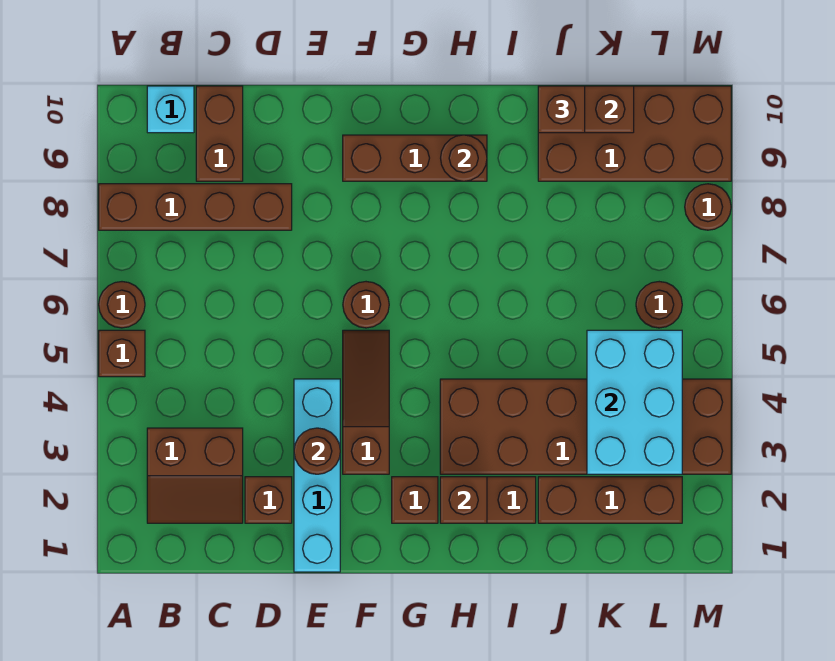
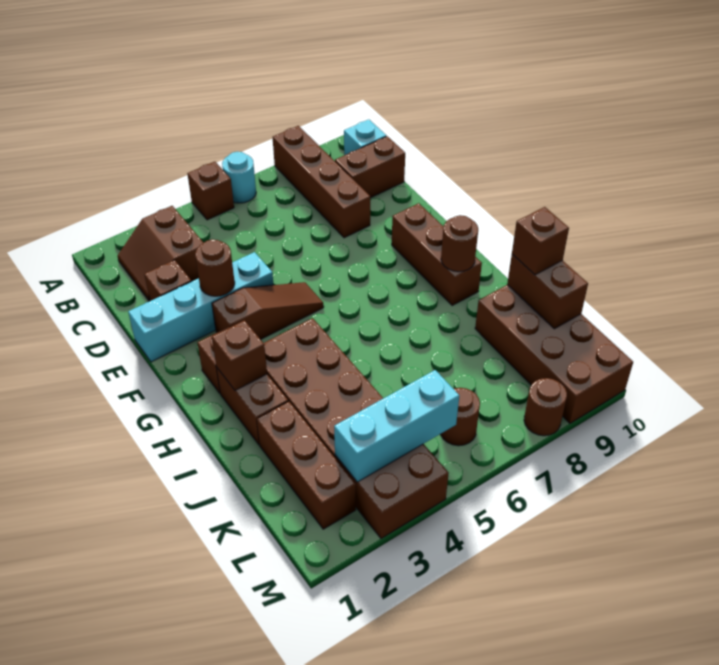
brown 1x1 round brick [99,282,145,328] -> cyan 1x1 round brick [222,152,256,203]
brown 1x1 round brick [343,282,389,328] -> none
cyan 2x3 brick [587,330,682,474] -> cyan 1x3 brick [334,370,459,482]

